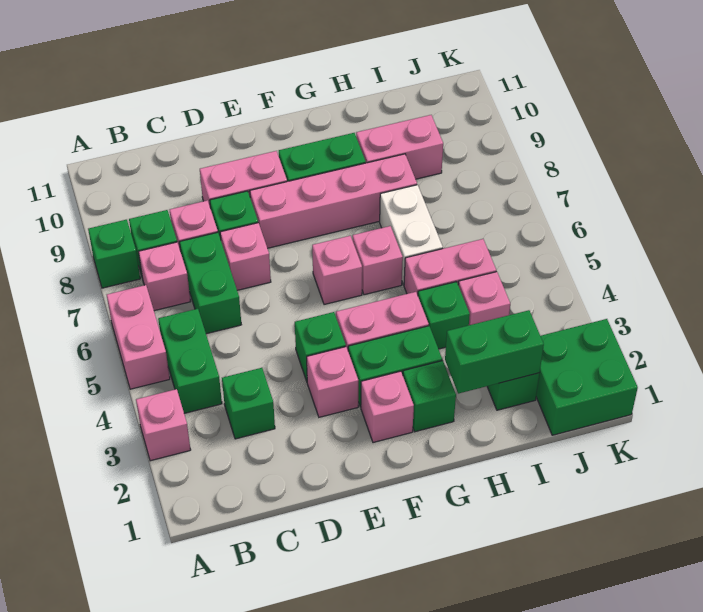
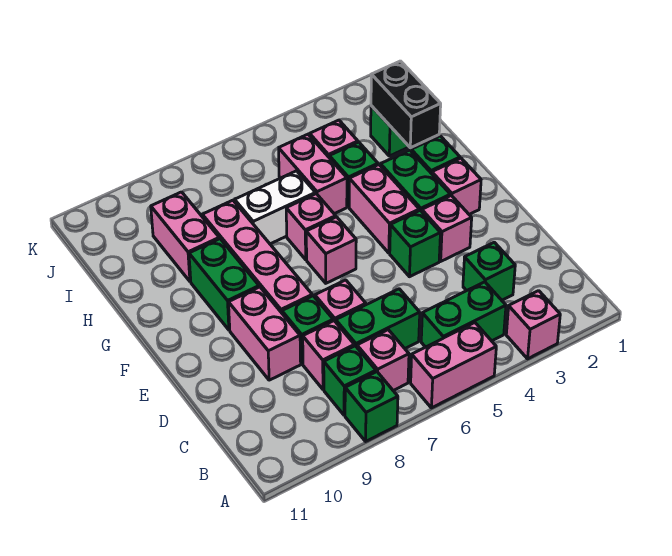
green 1x2 brick [445,310,544,394] -> black 1x2 brick [371,61,441,148]
green 2x2 brick [536,319,638,435] -> none

